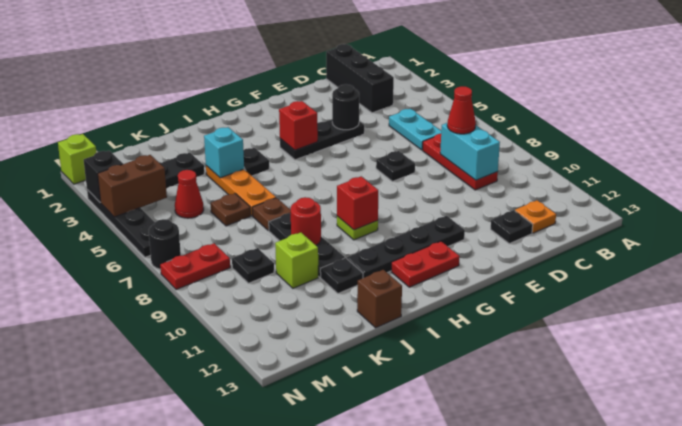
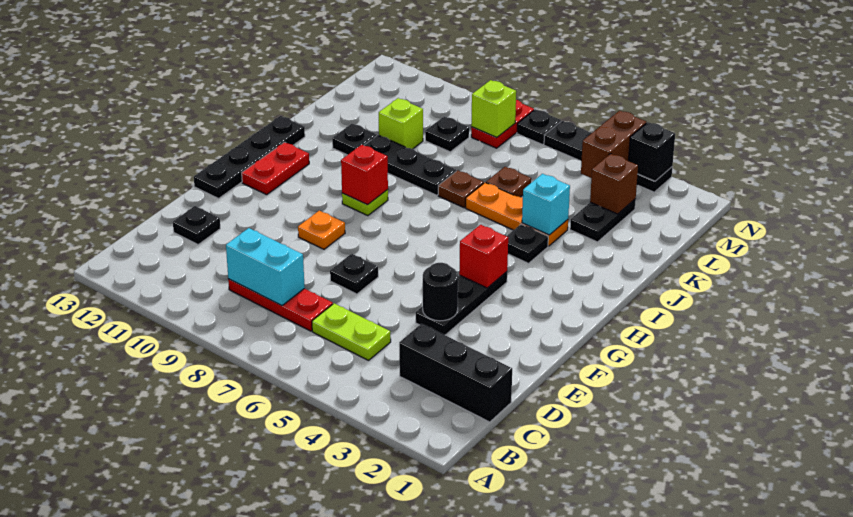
cyan 1x2 plate [389,109,441,150] -> lime 1x2 plate [312,303,391,360]
red 1x1 cone [447,86,476,134] -> none
orange 1x1 plate [515,200,556,233] -> orange 1x1 plate moved to [298,211,345,249]
black 1x4 plate [347,216,465,278] -> black 1x4 plate moved to [194,116,305,198]
red 1x1 round brick [291,197,321,245] -> none
brown 1x1 brick [357,270,402,328] -> brown 1x1 brick moved to [590,154,638,214]
red 1x1 cone [175,170,204,218] -> none
lime 1x1 brick [58,134,97,184] -> lime 1x1 brick moved to [471,80,516,138]
black 1x1 round brick [149,219,181,269] -> black 1x1 plate [517,109,561,145]

